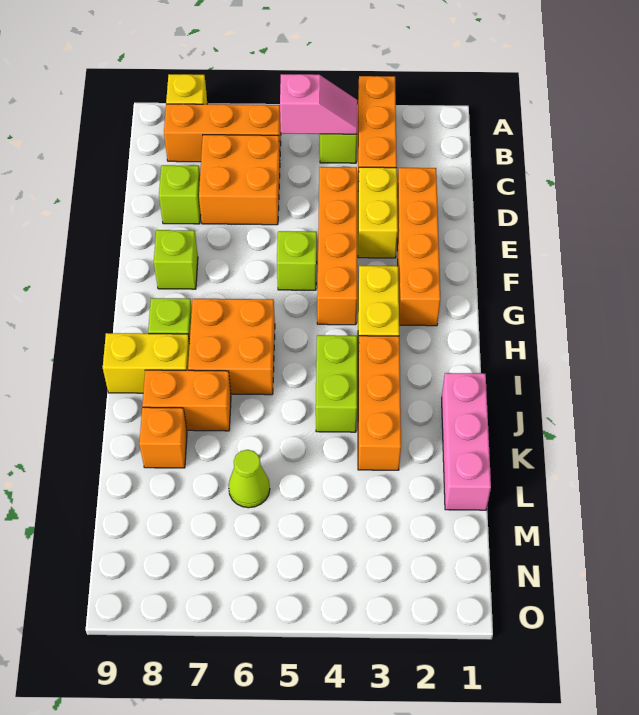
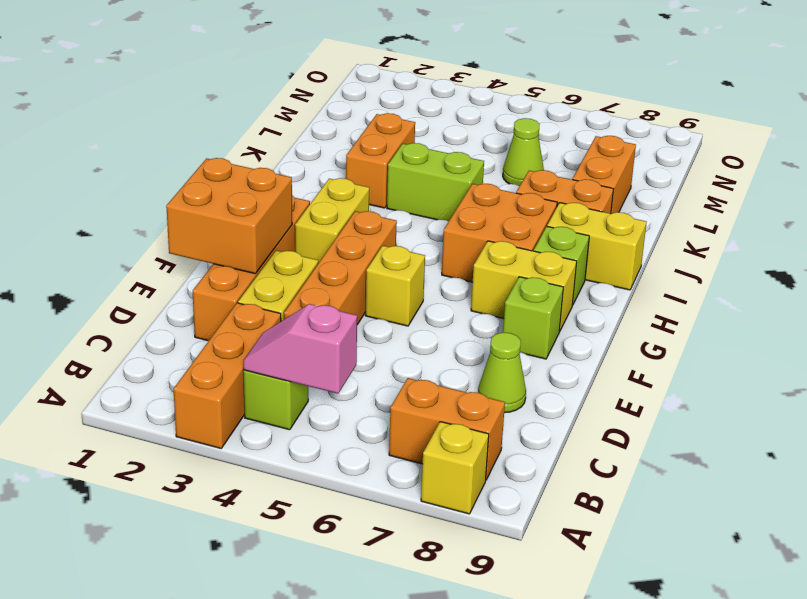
orange 1x3 brick [164,104,281,162] -> orange 1x2 brick [389,378,505,480]
orange 2x2 brick [199,135,280,225] -> orange 2x2 brick moved to [166,158,292,274]
lime 1x1 brick [159,165,201,224] -> lime 1x1 cone [478,332,526,413]
lime 1x1 brick [277,231,317,290] -> yellow 1x1 brick [365,246,425,326]
none -> yellow 1x2 brick [471,241,577,332]
orange 1x3 brick [358,336,401,470] -> orange 1x2 brick [346,113,415,208]
lime 1x2 brick [316,335,357,432] -> lime 1x2 brick turned to [387,143,484,221]
pink 1x3 brick [442,373,491,510] -> none
orange 1x1 brick [139,407,187,468] -> orange 1x2 brick [572,136,636,213]

